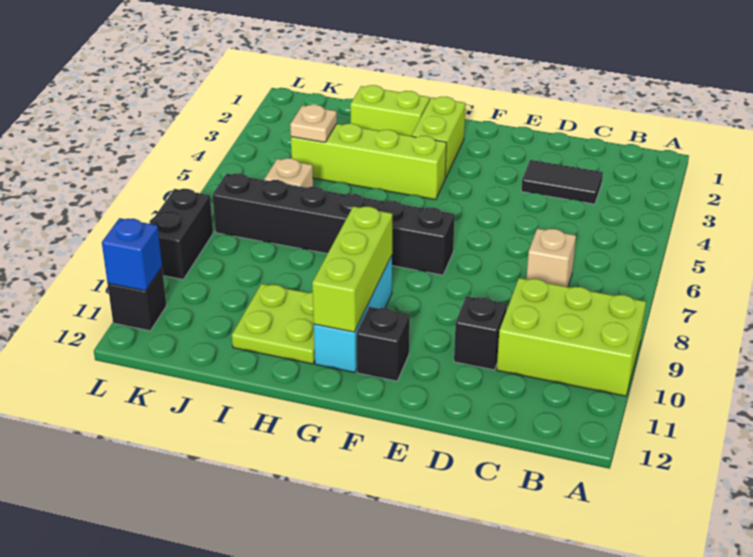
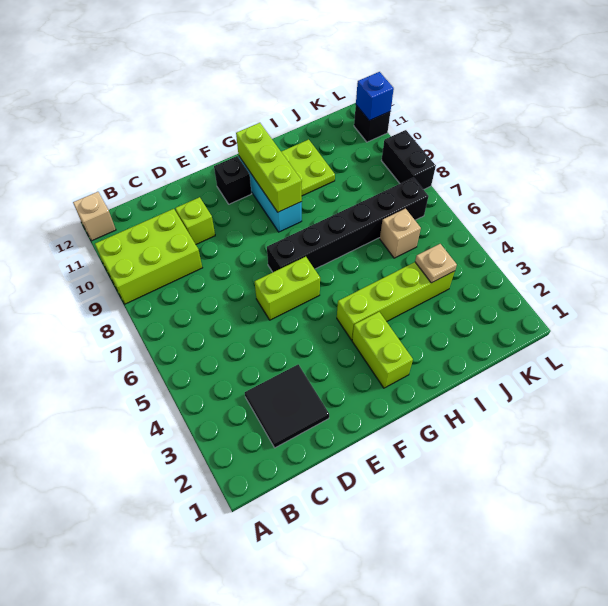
black 1x2 tile [521,160,603,204] -> black 2x2 tile [245,365,329,448]
tan 1x1 brick [526,228,576,287] -> tan 1x1 brick moved to [73,192,116,241]
black 1x1 brick [454,296,507,370] -> lime 1x1 brick [175,197,215,244]
lime 1x2 brick [350,85,430,136] -> lime 1x2 brick moved to [255,257,320,320]

